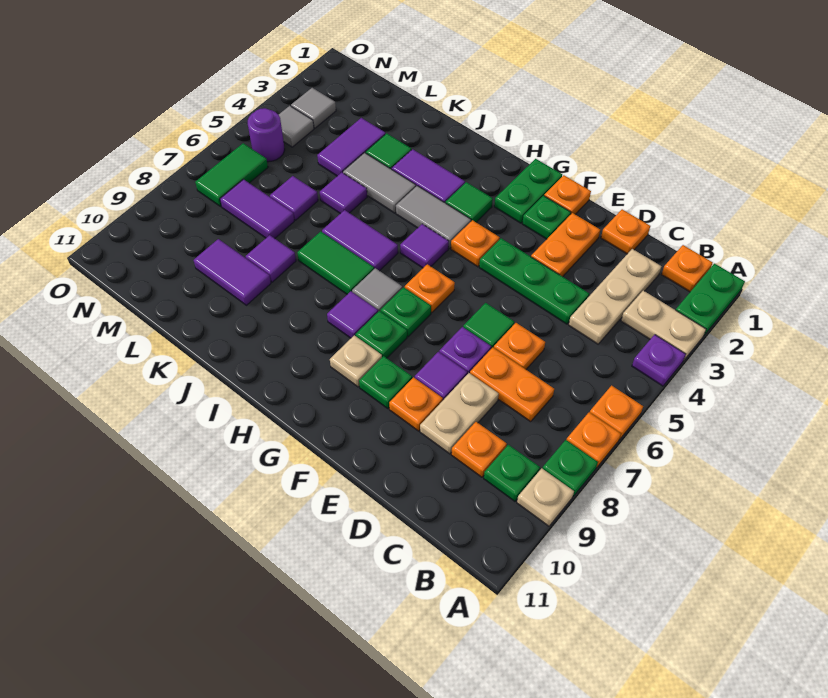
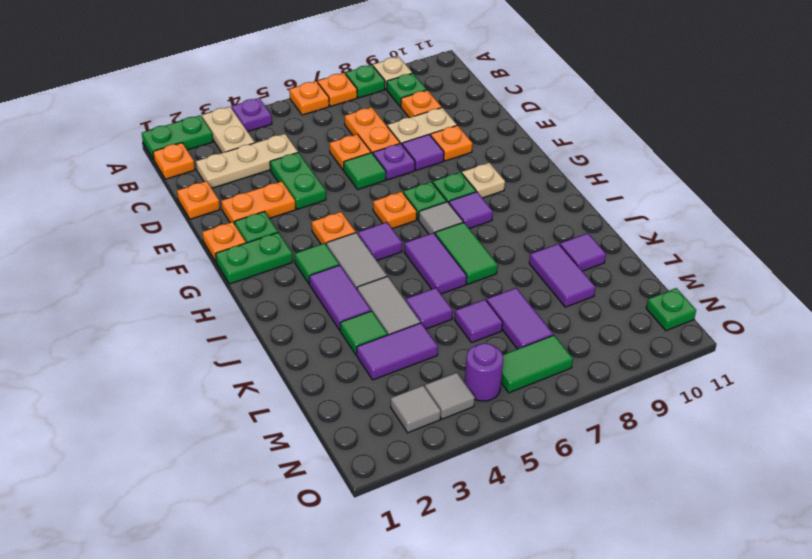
green 1x3 plate [479,238,589,324] -> green 1x2 plate [270,152,326,209]
green 1x1 plate [359,356,412,409] -> green 1x1 plate moved to [646,288,696,331]
purple 1x1 tile [246,235,296,282] -> purple 1x1 tile moved to [560,233,606,271]

